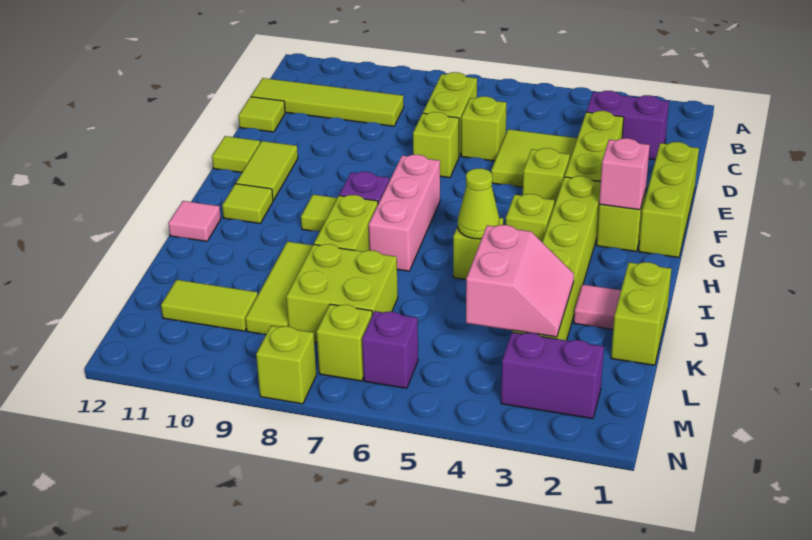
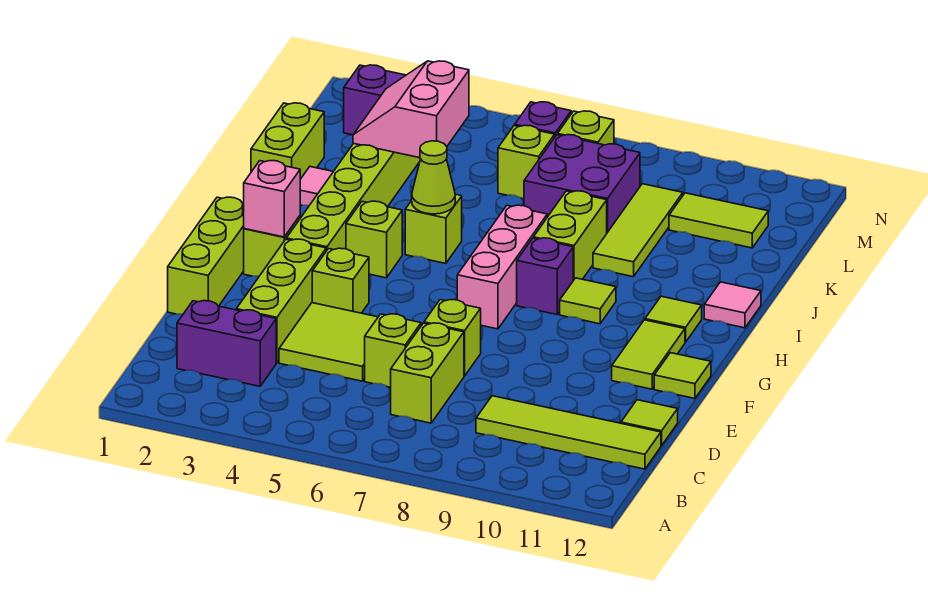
lime 2x2 brick [286,244,398,343] -> purple 2x2 brick [524,135,640,233]
lime 1x1 brick [256,326,316,404] -> lime 1x1 brick moved to [498,125,555,199]

